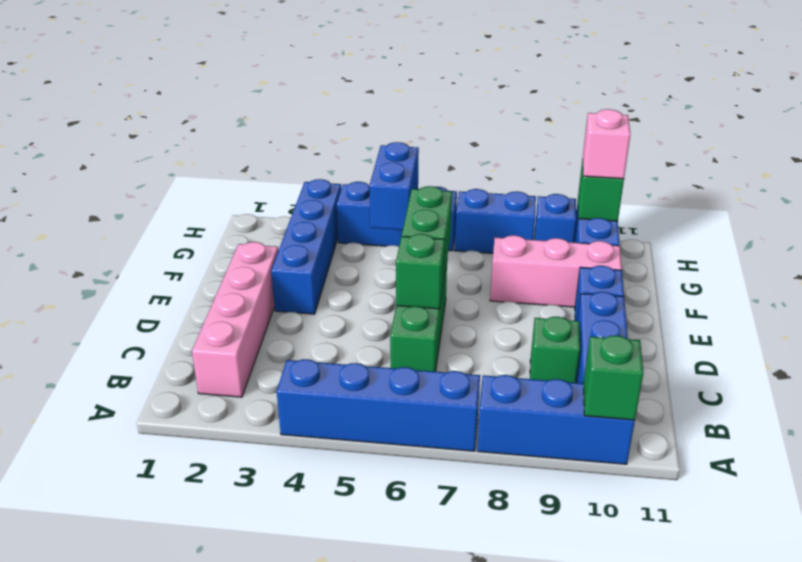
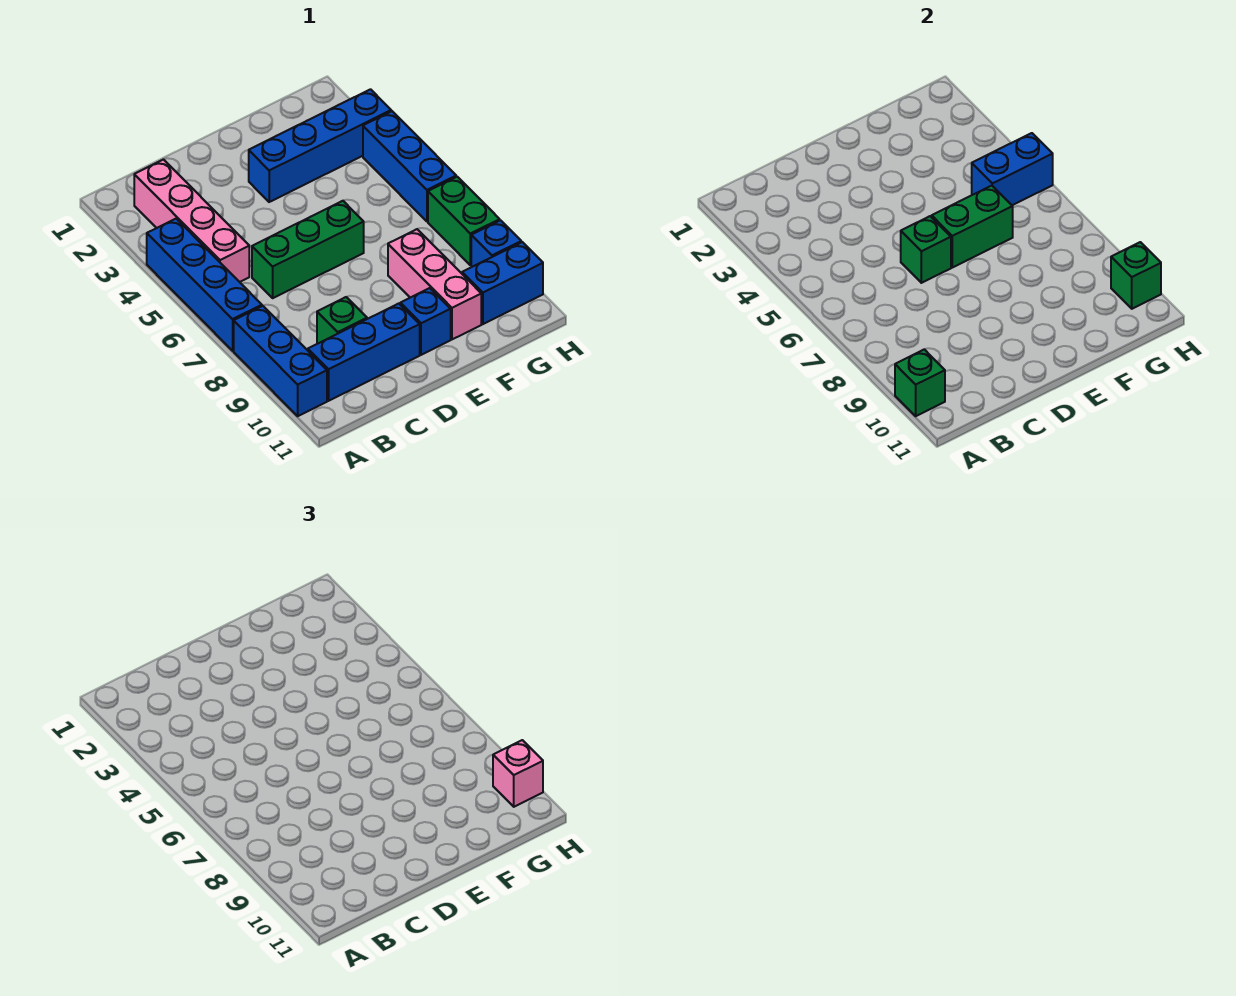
pink 1x4 brick [192,242,278,397] -> pink 1x4 brick turned to [134,159,249,282]
blue 1x2 brick [455,189,536,253] -> green 1x2 brick [428,177,500,265]

